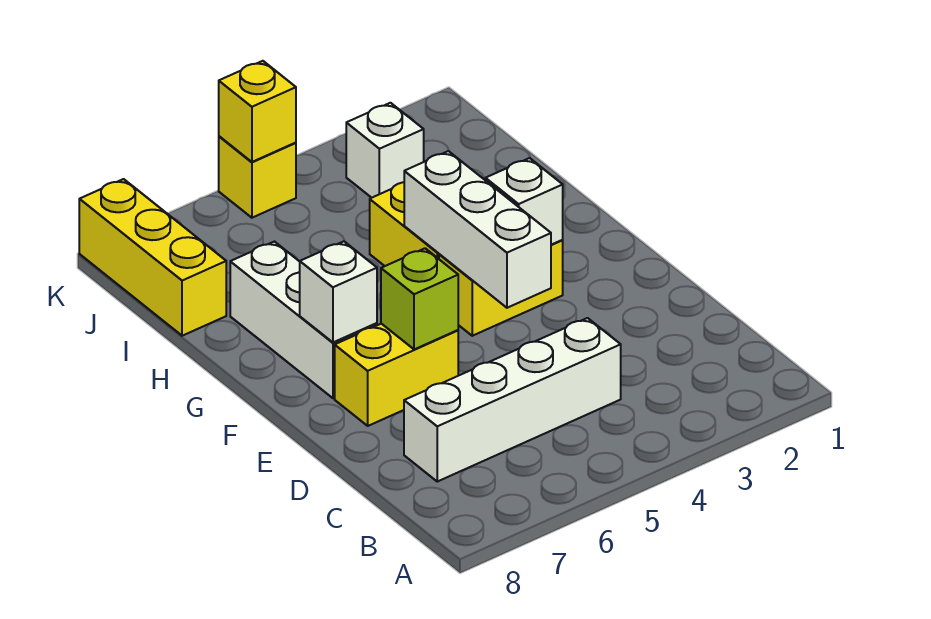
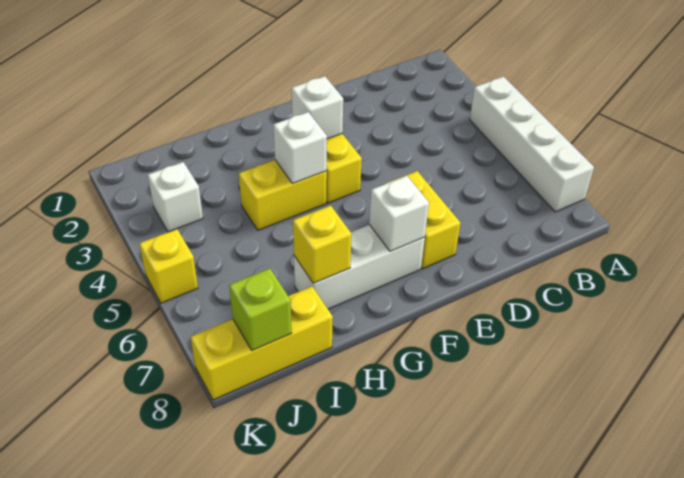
white 1x4 brick [404,318,621,482] -> white 1x4 brick moved to [470,77,594,212]
white 1x3 brick [404,151,551,308] -> white 1x1 brick [273,112,327,183]
lime 1x1 brick [381,248,458,349] -> lime 1x1 brick moved to [229,269,292,351]
yellow 1x1 brick [219,61,296,162] -> yellow 1x1 brick moved to [293,205,352,283]

